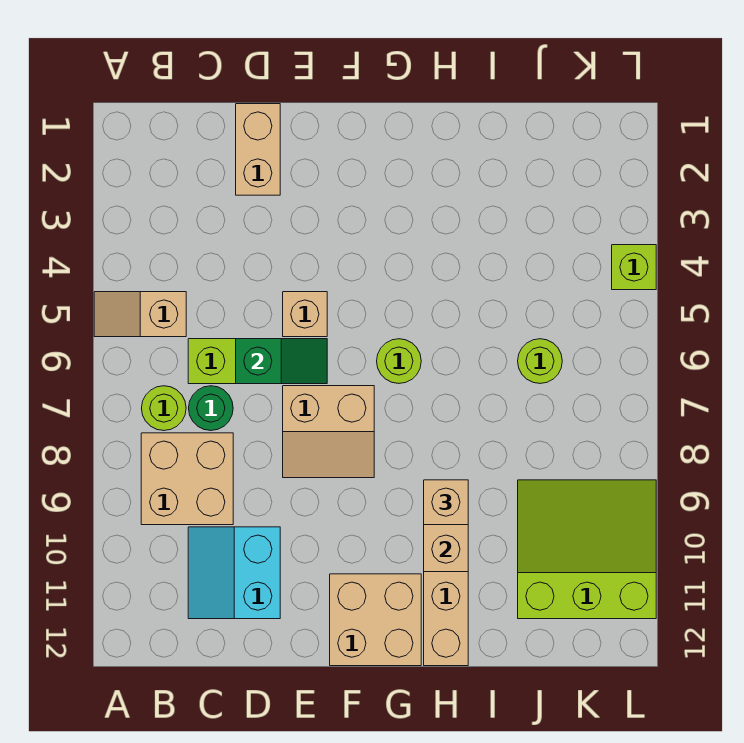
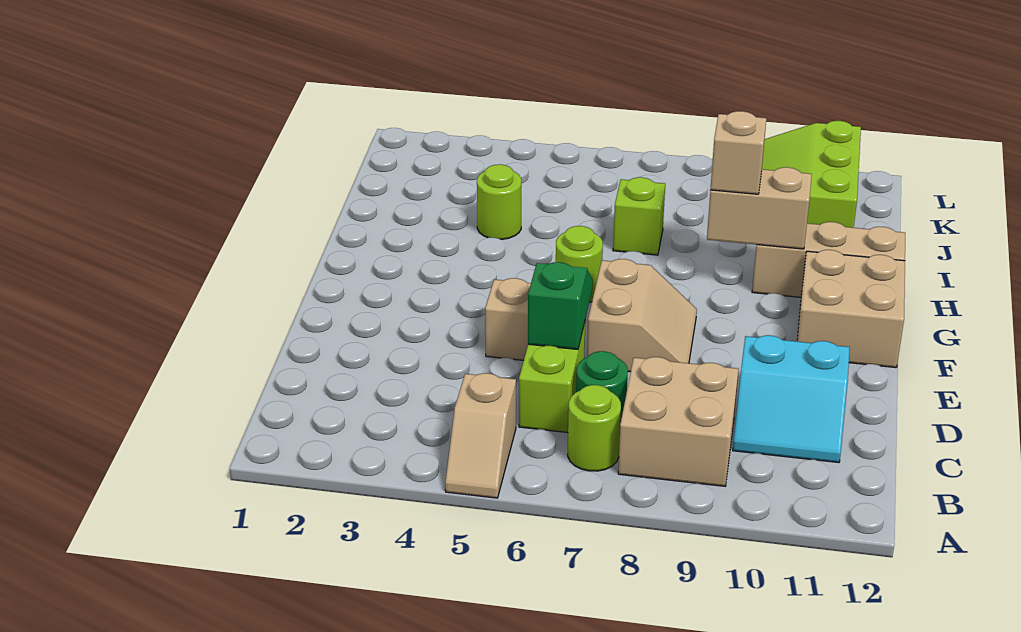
tan 1x2 brick [236,104,280,195] -> none
lime 1x1 round brick [518,339,562,383] -> lime 1x1 round brick moved to [477,164,521,239]
lime 1x1 brick [612,245,656,290] -> lime 1x1 brick moved to [613,177,665,255]

